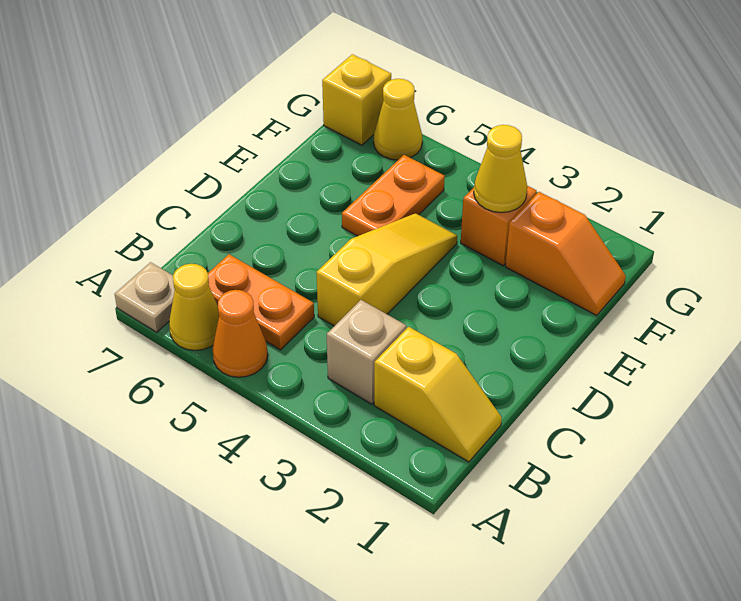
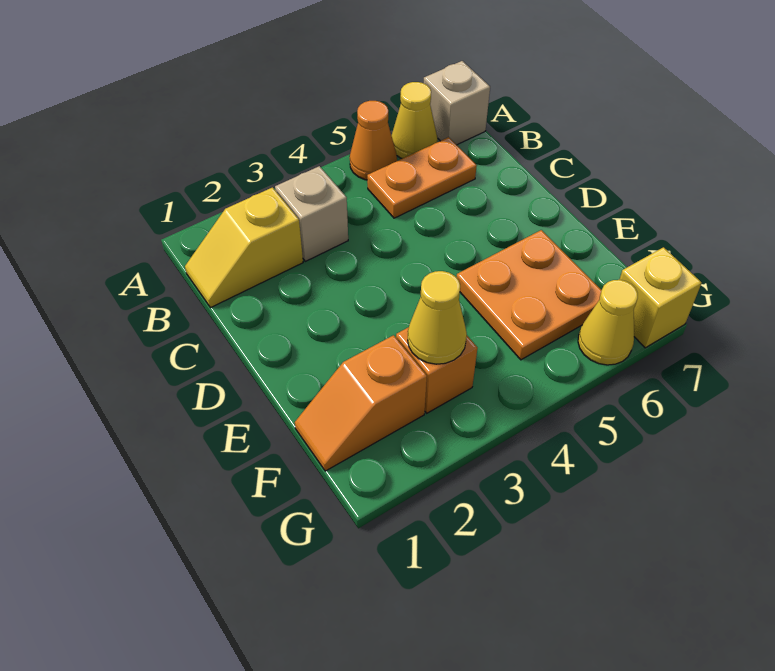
tan 1x1 plate [115,262,175,332] -> tan 1x1 brick [424,61,490,145]
yellow 1x3 slope [316,213,457,326] -> none
orange 1x2 plate [342,155,445,236] -> orange 2x2 plate [457,230,602,360]

